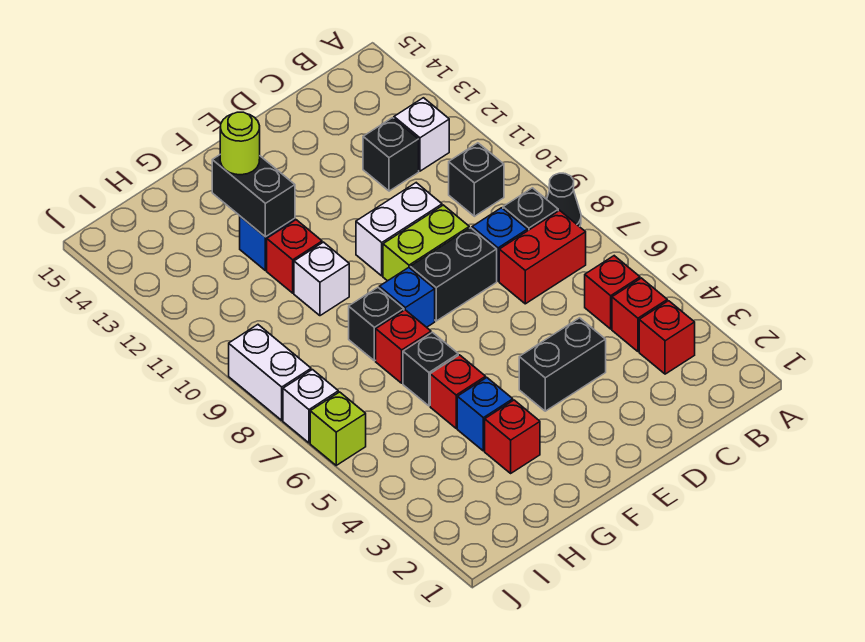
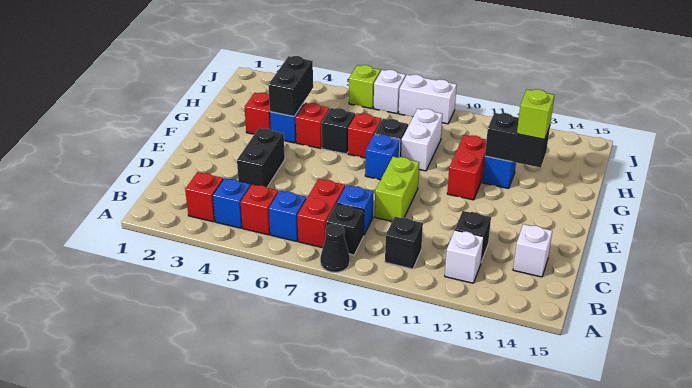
red 1x1 brick [612,278,667,351] -> blue 1x1 brick [213,178,251,228]
none -> blue 1x1 brick [269,191,306,241]
black 1x2 brick [410,228,497,321] -> black 1x2 brick moved to [268,56,313,117]
white 1x2 brick [356,183,442,276] -> white 1x2 brick moved to [401,109,443,171]
white 1x1 brick [294,242,349,316] -> white 1x1 brick moved to [513,224,552,277]
red 1x1 brick [267,220,322,293] -> red 1x2 brick [447,135,486,200]
lime 1x1 round brick [220,112,260,175] -> lime 1x1 brick [517,89,554,139]

